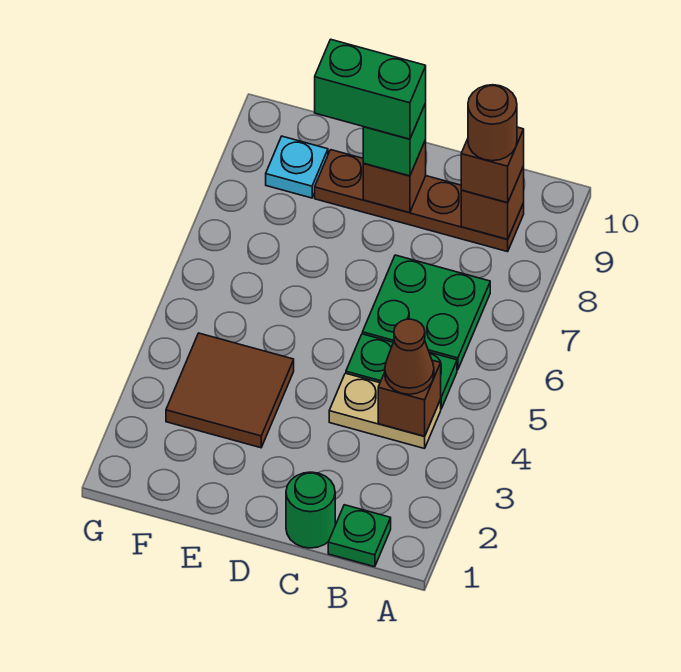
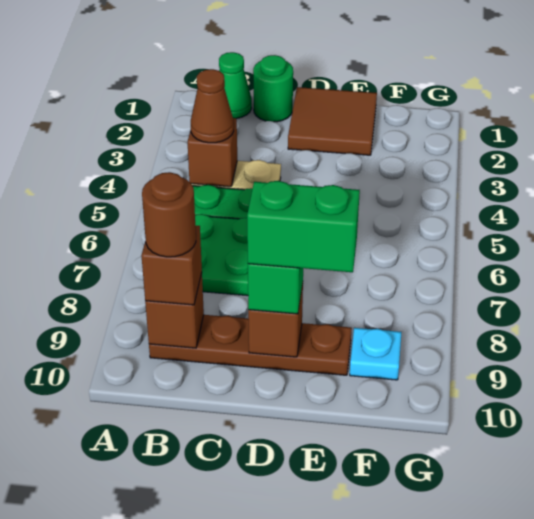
green 1x1 plate [328,505,391,567] -> green 1x1 cone [219,52,252,119]
brown 2x2 tile [166,333,294,448] -> brown 2x2 tile moved to [288,87,377,155]

